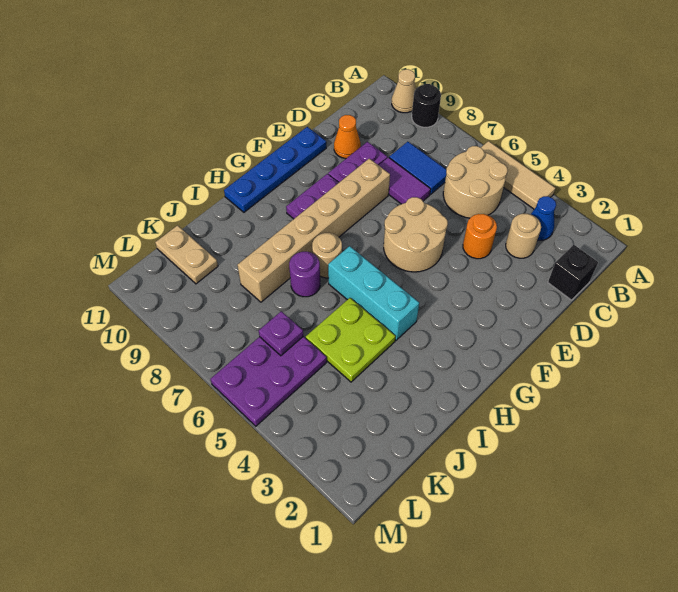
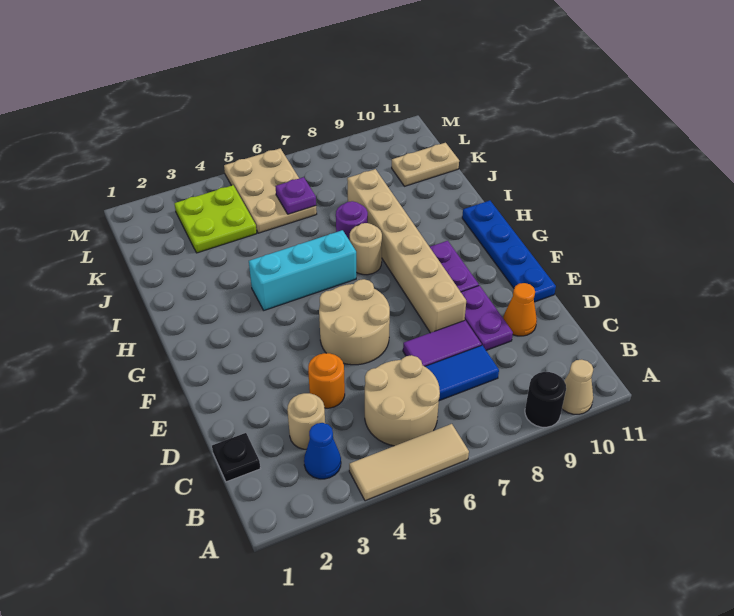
black 1x1 brick [548,245,598,300] -> black 1x1 plate [212,433,260,482]
lime 2x2 plate [306,298,396,382] -> lime 2x2 plate moved to [174,185,257,253]
purple 2x3 plate [211,337,327,426] -> tan 2x3 plate [224,148,317,233]

